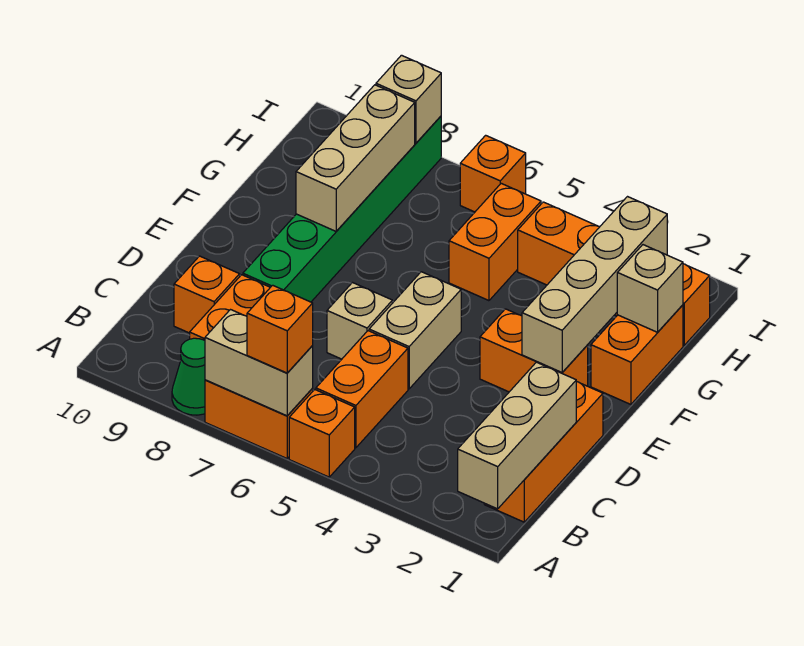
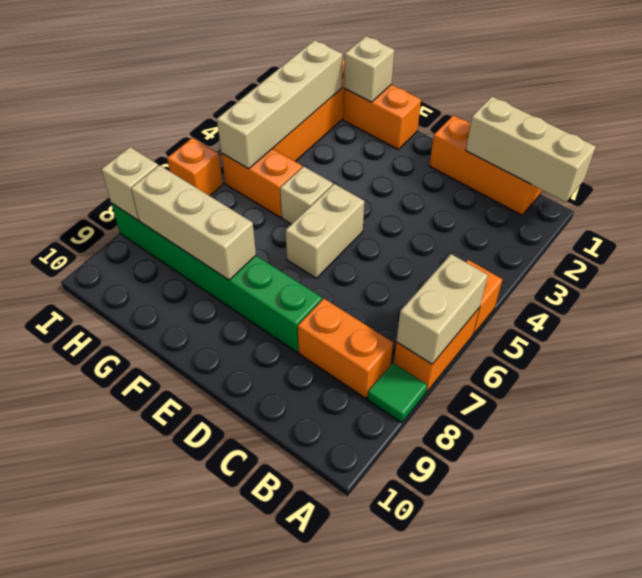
orange 1x1 brick [247,285,313,373] -> none
green 1x1 cone [172,338,205,415] -> green 1x1 tile [367,363,427,423]
orange 1x2 brick [316,331,408,448] -> none
orange 1x1 brick [174,256,240,333] -> none
tan 1x2 brick [369,272,461,389] -> tan 1x2 brick turned to [286,184,364,278]
tan 1x1 brick [327,283,392,359] -> tan 1x1 brick moved to [280,166,333,224]
orange 1x2 brick [480,309,588,392] -> none
tan 1x4 brick [522,197,667,372] -> tan 1x4 brick turned to [217,40,342,169]

